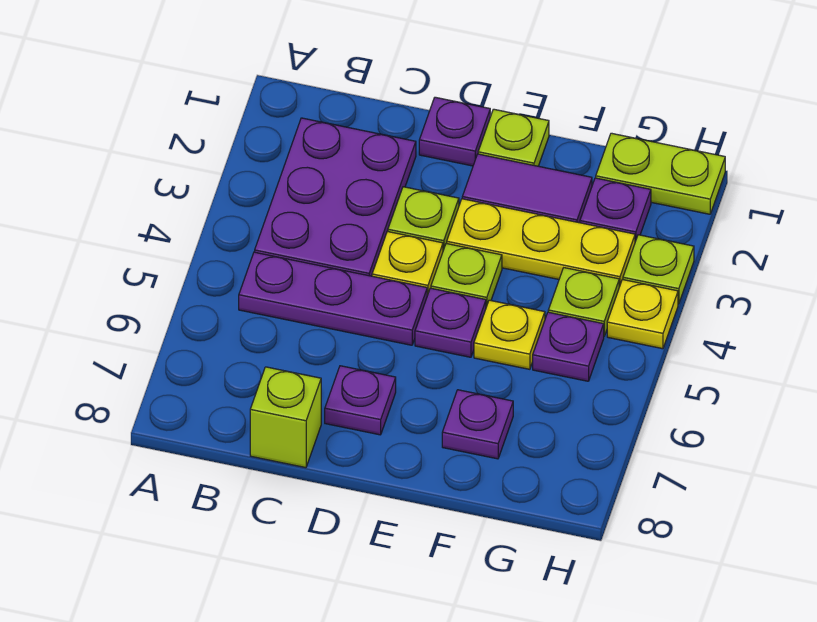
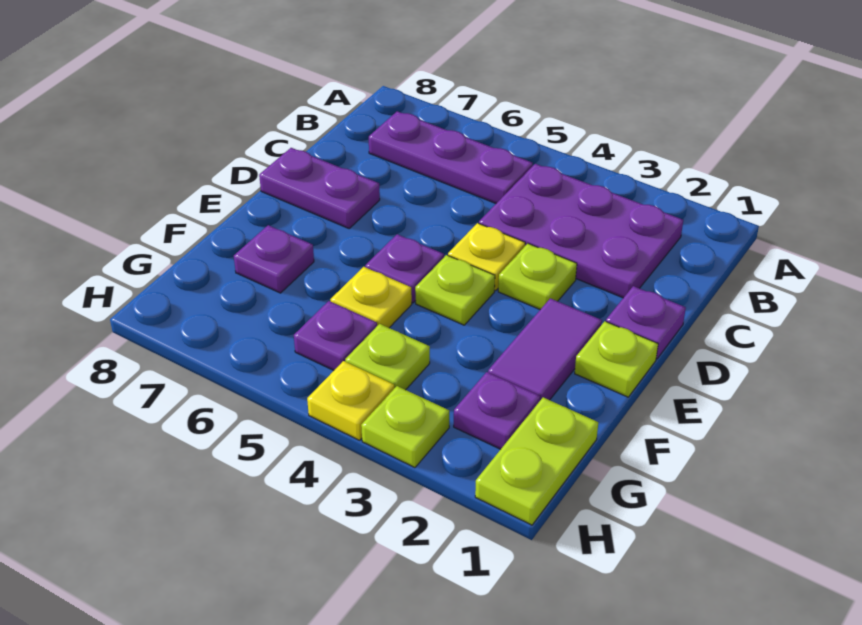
purple 1x3 plate [239,252,427,345] -> purple 1x3 plate turned to [369,111,533,203]
lime 1x1 brick [250,367,321,468] -> none
purple 1x1 plate [325,366,396,435] -> purple 1x2 plate [259,148,380,228]
yellow 1x3 plate [447,199,635,287] -> none

